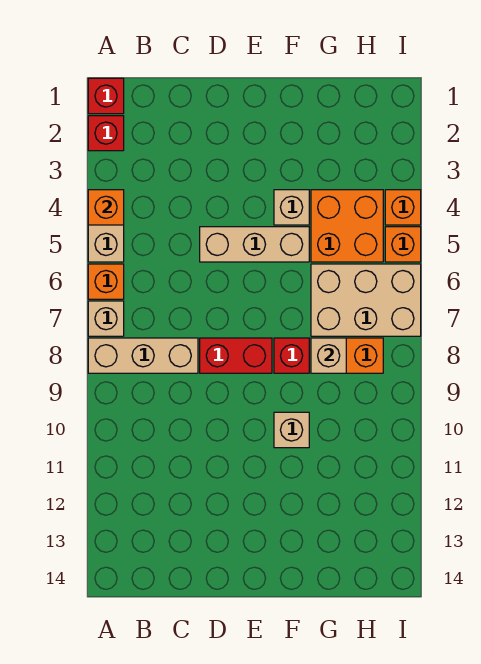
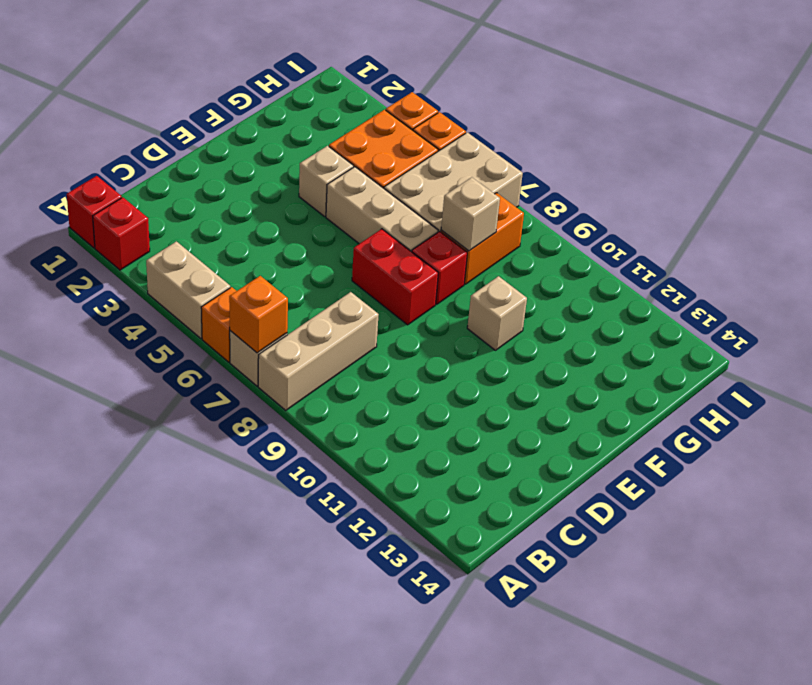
orange 1x1 brick [88,190,124,225] -> orange 1x1 brick moved to [229,276,288,353]
tan 1x3 brick [200,227,309,262] -> tan 1x3 brick turned to [326,167,438,252]
red 1x2 brick [200,338,272,373] -> red 1x2 brick turned to [352,229,438,325]

